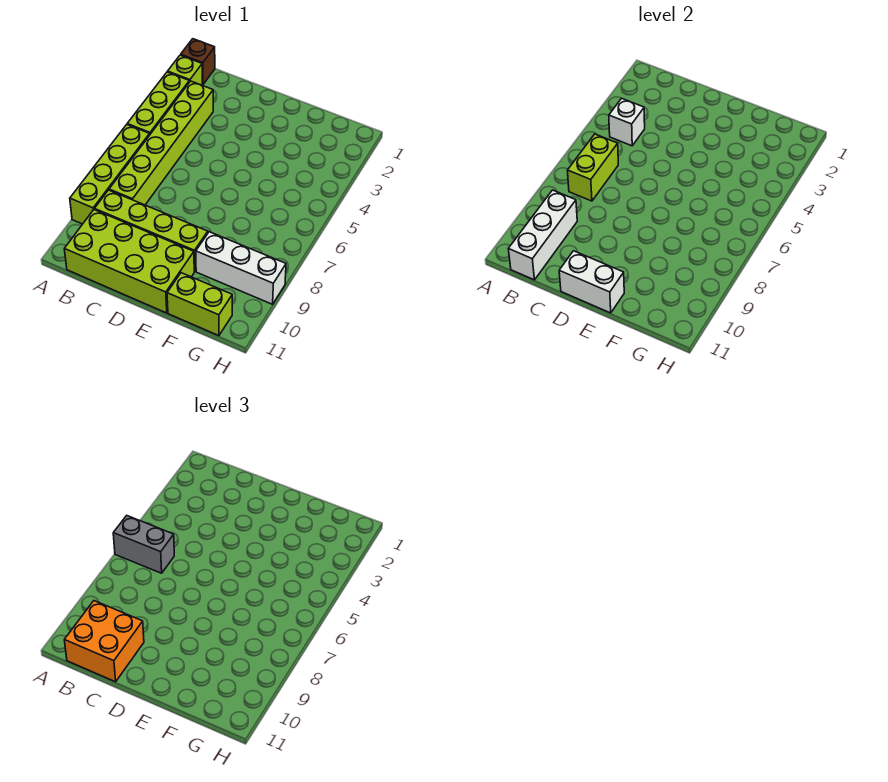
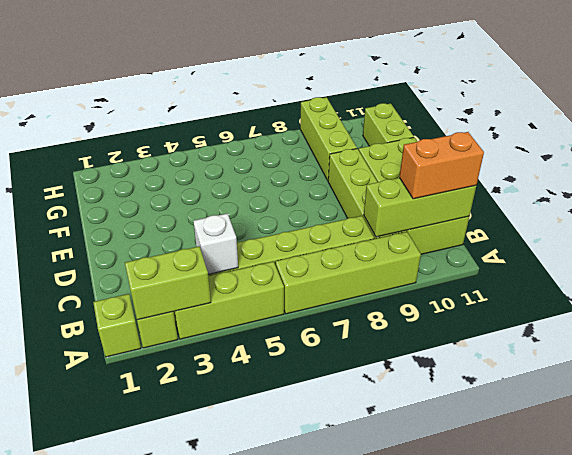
brown 1x1 brick [181,39,215,85] -> lime 1x1 brick [93,294,141,357]
grey 1x2 brick [113,516,174,573] -> none
lime 1x2 brick [567,134,618,201] -> lime 1x2 brick moved to [125,247,211,320]
white 1x3 brick [508,190,577,280] -> lime 1x3 brick [364,178,476,237]
orange 2x2 brick [64,601,144,682] -> orange 1x2 brick [399,132,484,199]
white 1x2 brick [559,251,624,313] -> none
white 1x3 brick [196,232,286,304] -> lime 1x3 brick [300,97,357,180]

